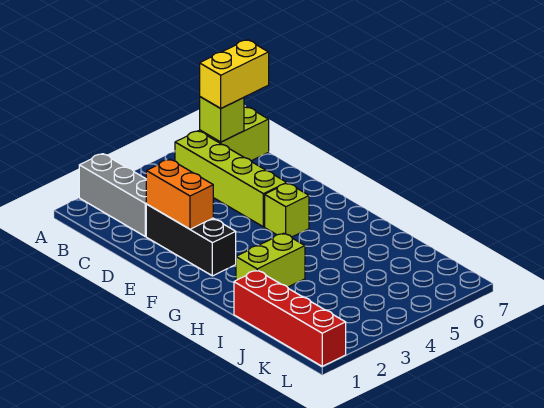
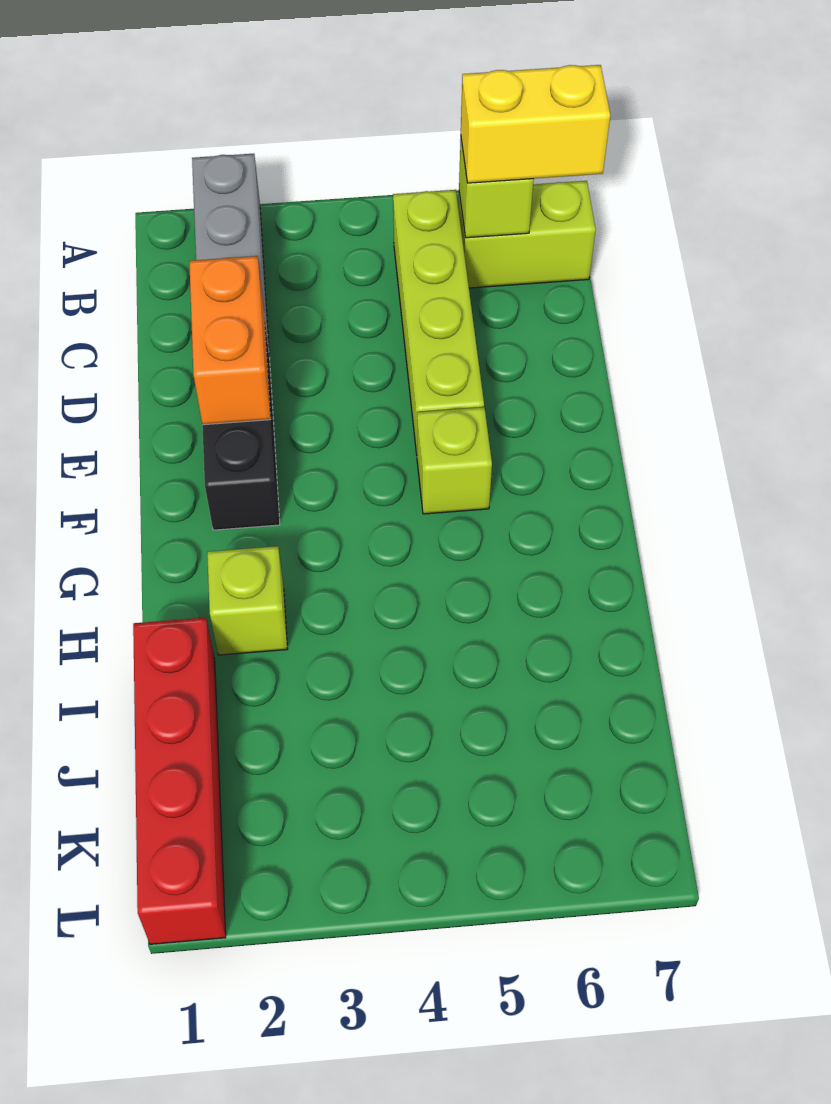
lime 1x2 brick [236,233,305,287] -> lime 1x1 brick [207,546,287,655]

